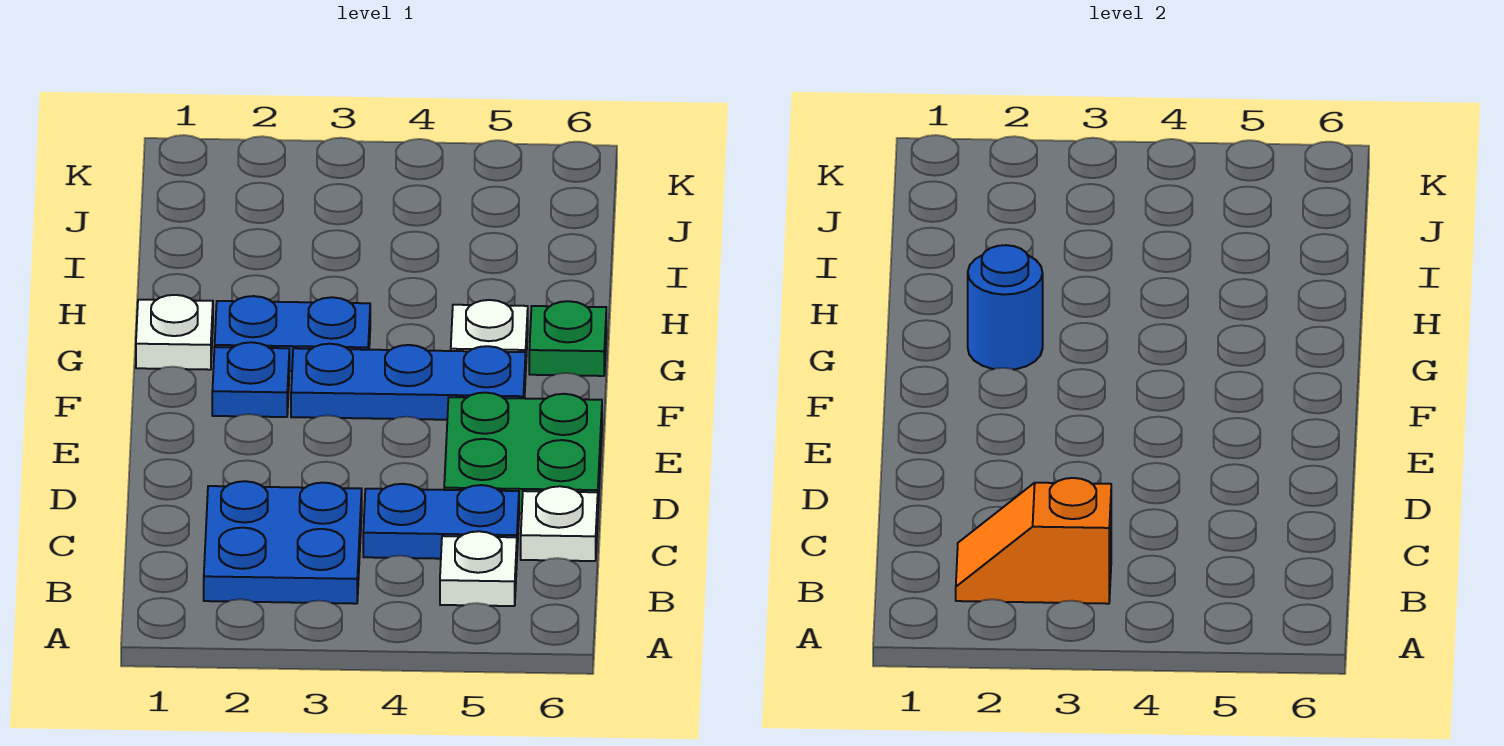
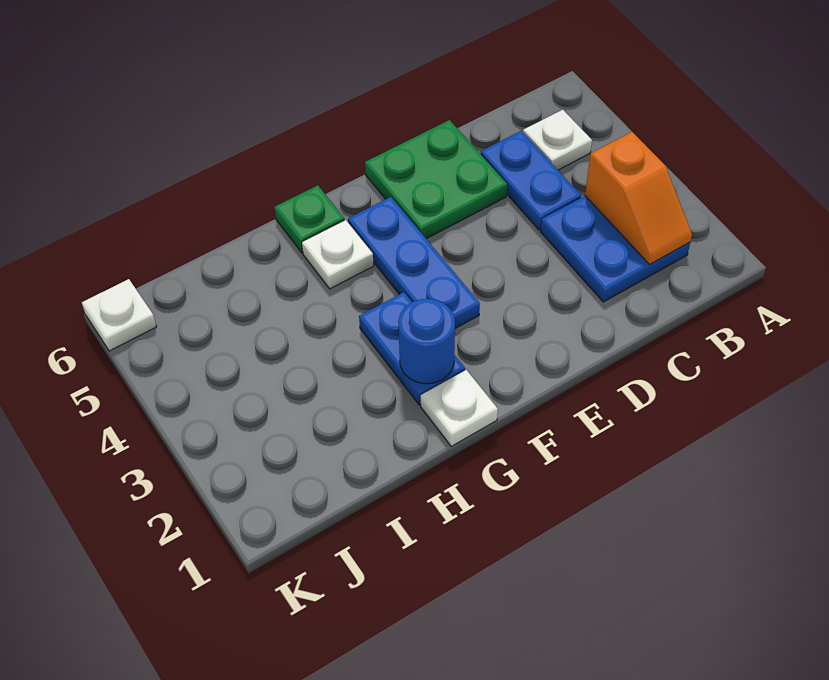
white 1x1 plate [521,486,598,561] -> white 1x1 plate moved to [82,279,156,351]
blue 1x1 plate [212,342,289,417] -> none

